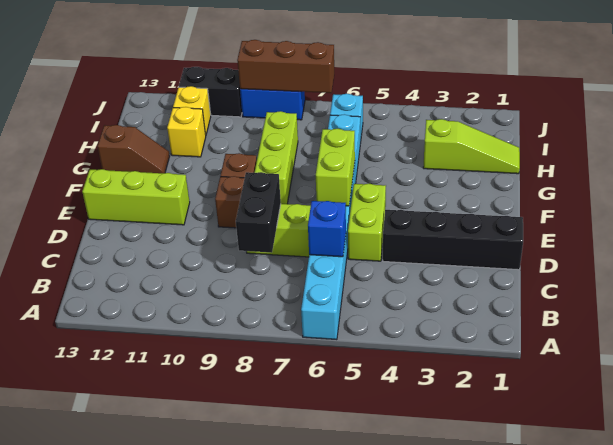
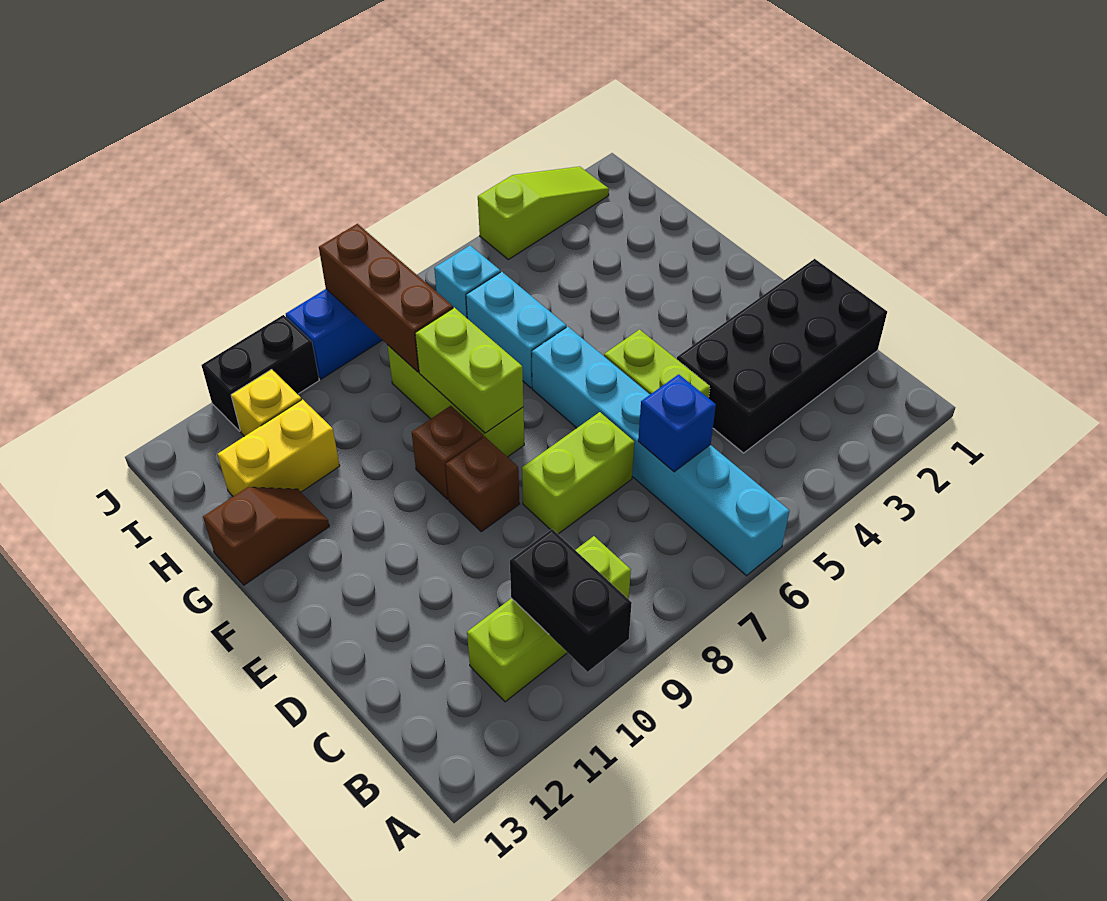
black 1x2 brick [236,172,281,253] -> black 1x2 brick moved to [510,529,632,672]
black 1x4 brick [383,210,523,270] -> black 2x4 brick [677,259,887,453]
lime 1x2 brick [316,129,355,206] -> lime 1x2 brick moved to [415,308,523,433]
lime 1x3 brick [82,169,190,225] -> lime 1x3 brick moved to [467,536,631,702]
lime 1x3 slope [423,119,520,174] -> lime 1x3 slope moved to [478,167,609,259]
yellow 1x1 brick [167,107,206,157] -> yellow 1x2 brick [218,399,340,496]
brown 1x3 brick [237,40,334,93] -> brown 1x3 brick turned to [319,224,453,372]

